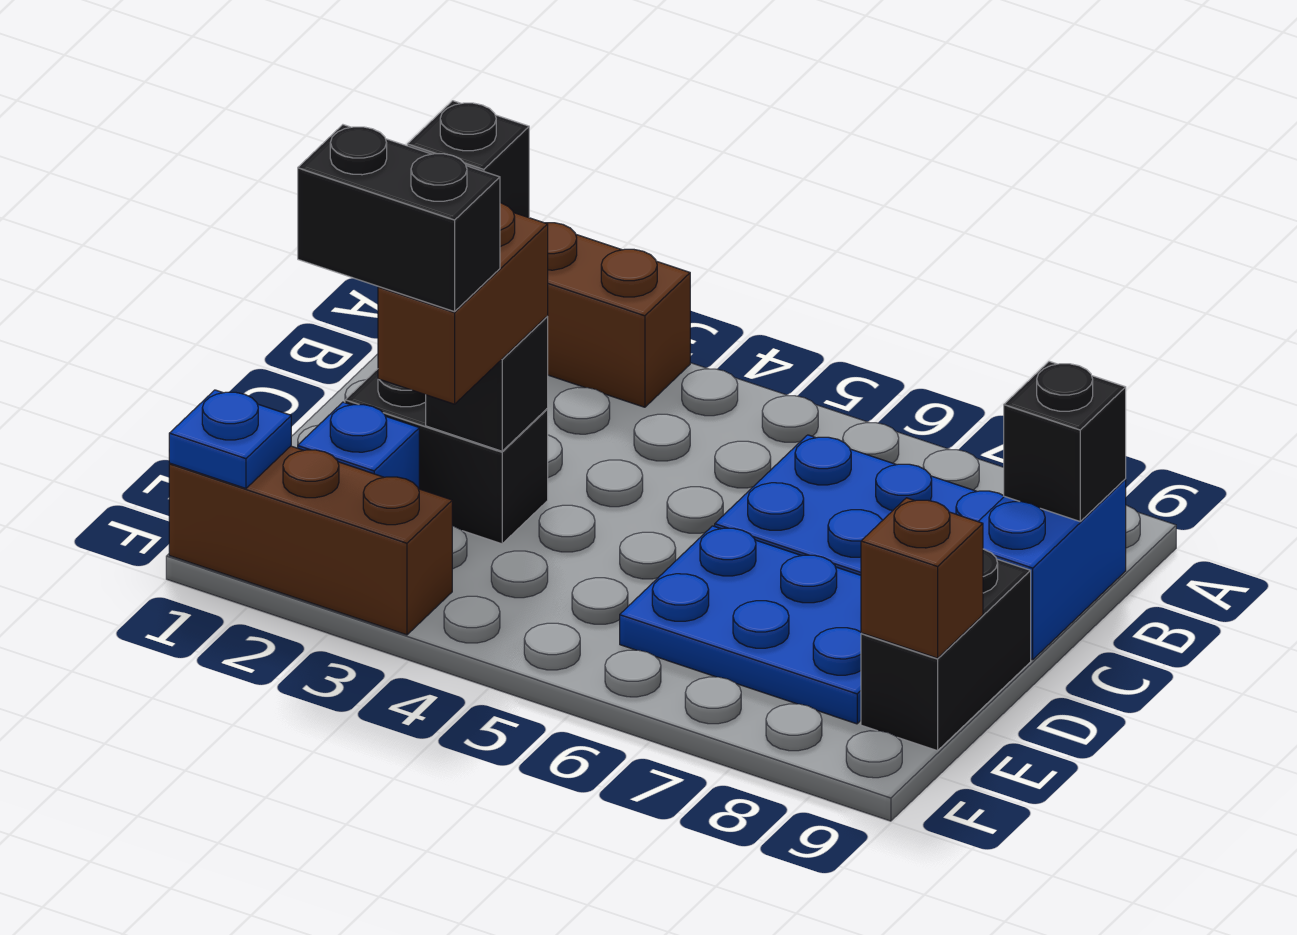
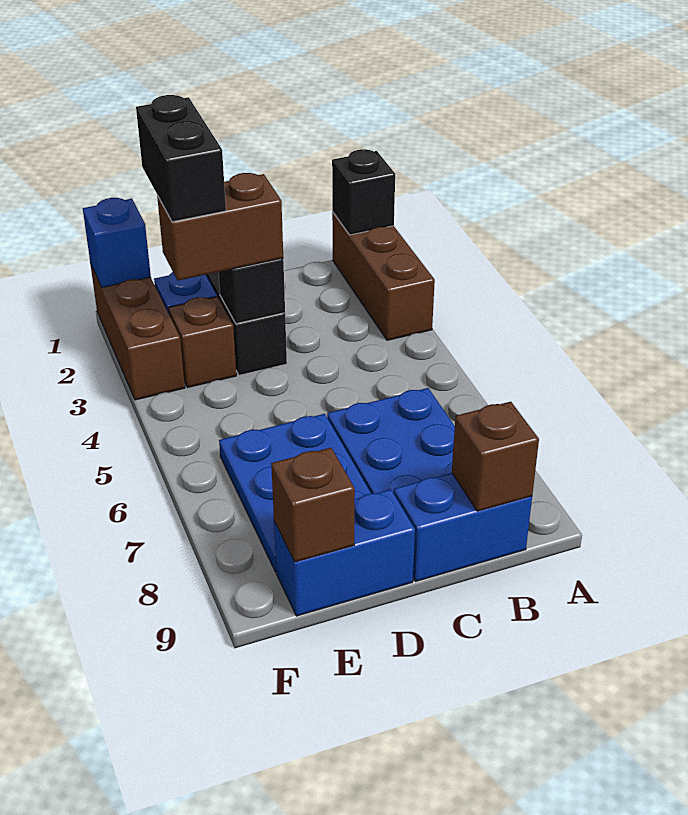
black 1x1 brick [1004,361,1126,521] -> brown 1x1 brick [452,402,539,511]
black 1x2 brick [861,549,1031,751] -> blue 1x2 brick [274,489,415,616]
none -> brown 1x1 brick [168,297,236,387]
blue 1x1 plate [169,390,291,488] -> blue 1x1 brick [83,198,151,287]

